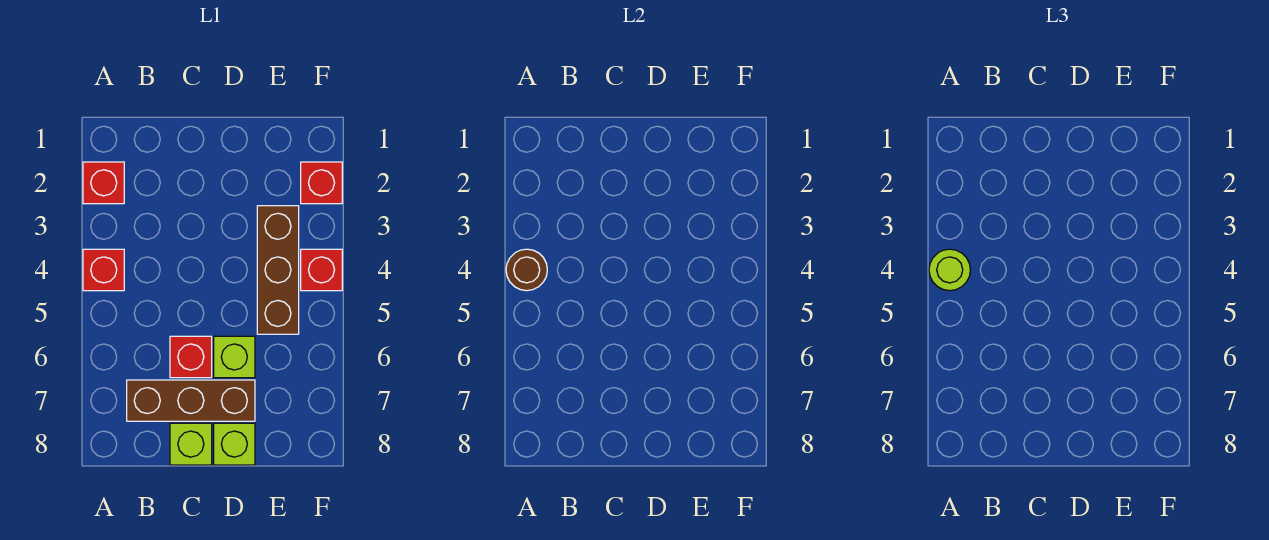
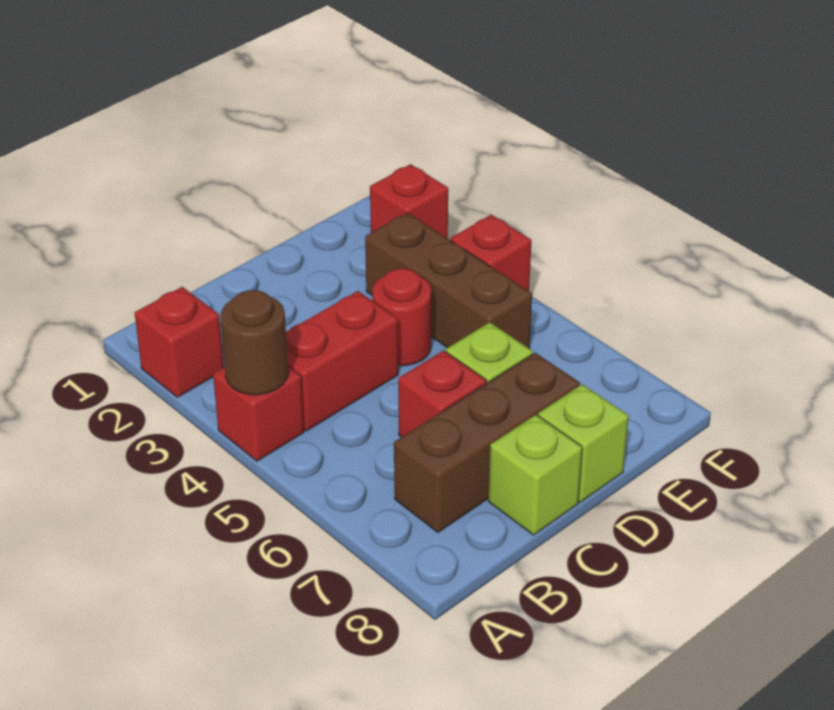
lime 1x1 round brick [929,249,970,291] -> none
none -> red 1x2 brick [286,291,398,431]
none -> red 1x1 round brick [372,269,431,366]

